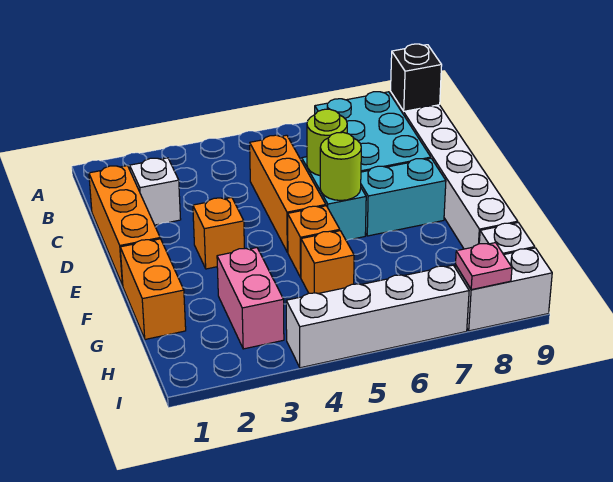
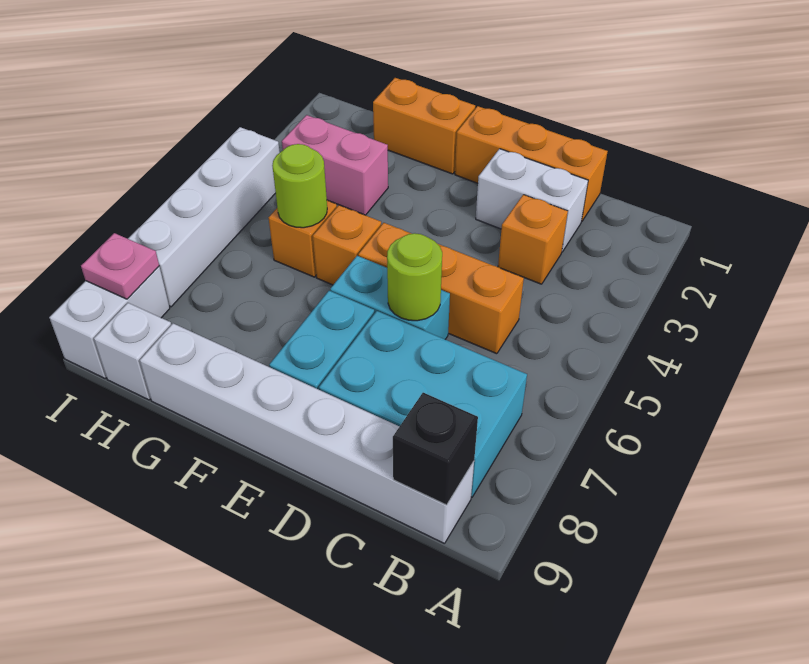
white 1x1 brick [130,158,181,225] -> white 1x2 brick [476,149,588,252]
orange 1x1 brick [193,198,244,269] -> orange 1x1 brick moved to [498,195,568,284]
lime 1x1 round brick [320,132,361,200] -> lime 1x1 round brick moved to [272,144,327,228]

